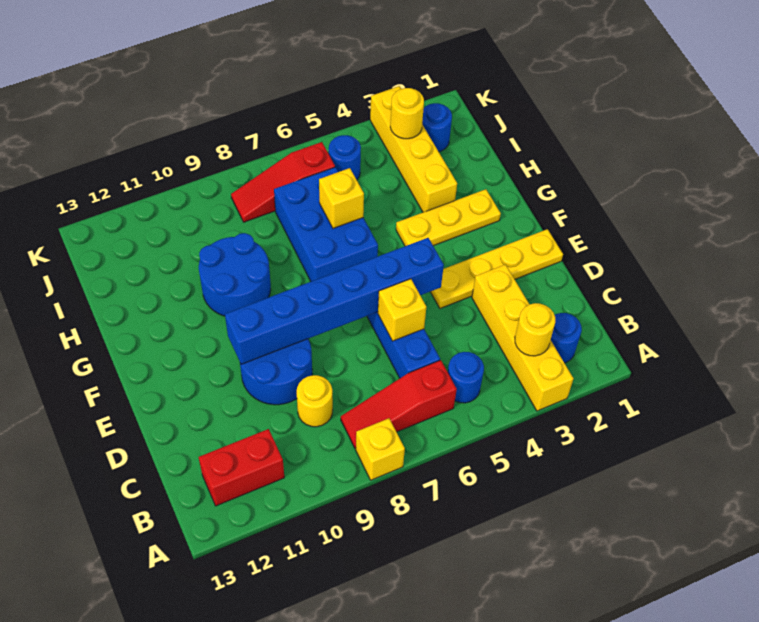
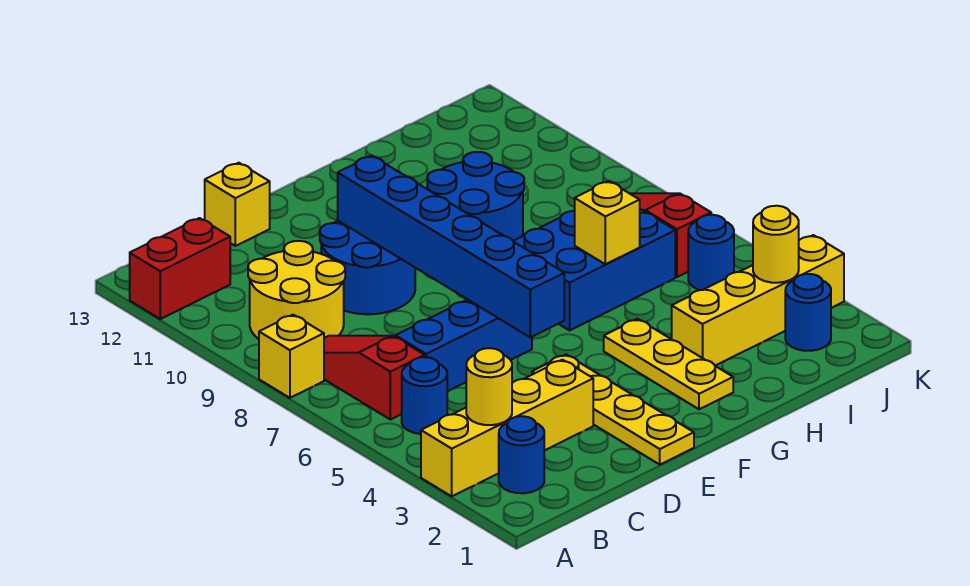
red 1x2 brick [199,429,284,506] -> red 1x2 brick turned to [130,218,230,319]
yellow 1x1 round brick [297,375,333,427] -> yellow 2x2 round brick [248,241,345,339]
yellow 1x1 brick [378,279,426,341] -> yellow 1x1 brick moved to [205,163,270,246]

